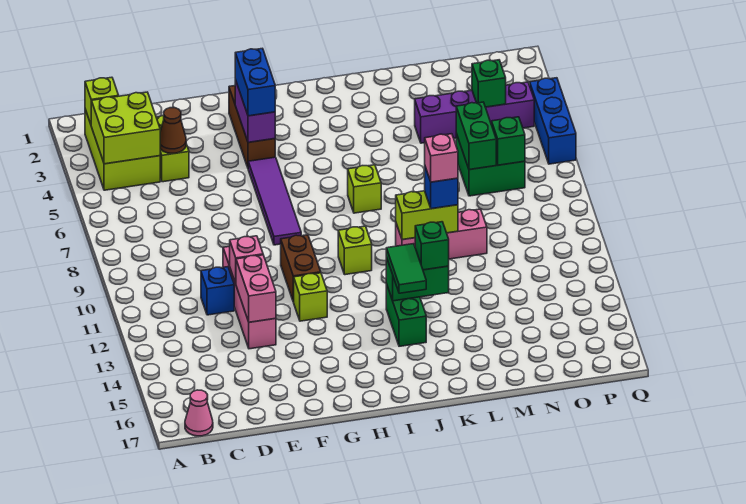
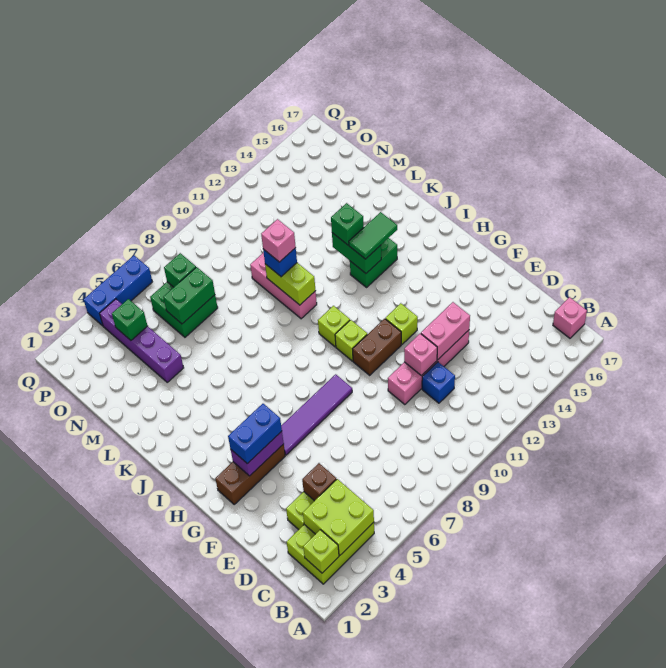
pink 1x1 cone [185,390,213,436] -> pink 1x1 brick [553,297,587,338]
brown 1x1 cone [160,108,186,153] -> brown 1x1 brick [302,463,337,501]
lime 1x1 brick [348,165,381,213] -> lime 1x1 brick moved to [335,320,367,361]

